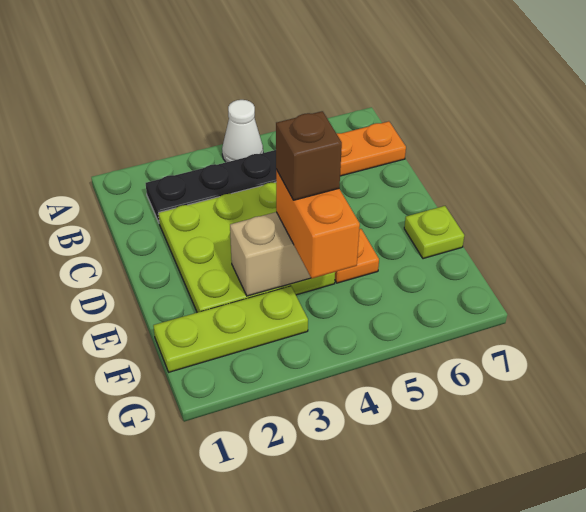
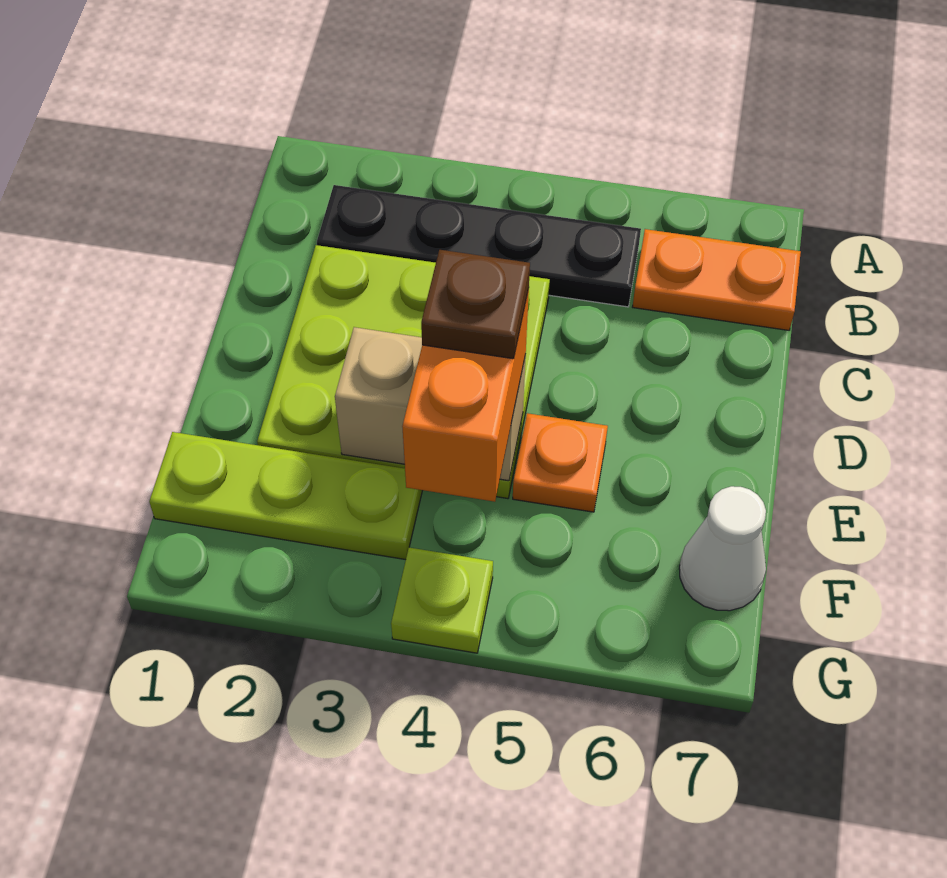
white 1x1 cone [222,100,263,162] -> white 1x1 cone moved to [679,486,766,611]
brown 1x1 brick [276,111,342,200] -> brown 1x1 plate [421,250,530,359]
lime 1x1 plate [404,206,464,259] -> lime 1x1 plate moved to [391,548,493,653]

